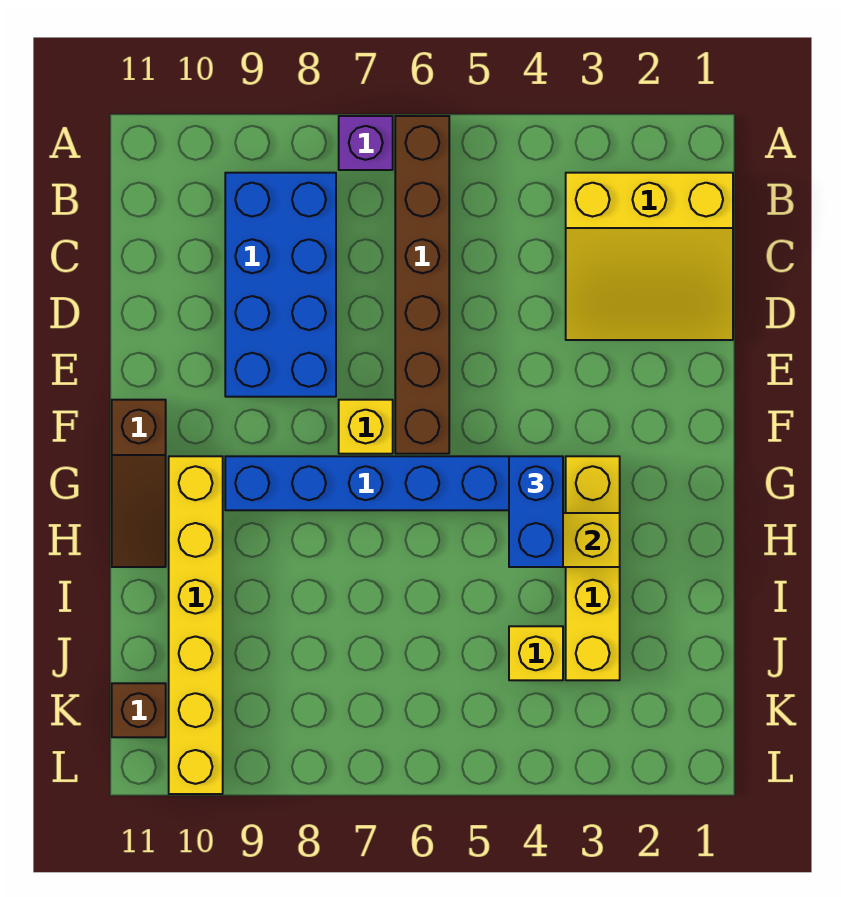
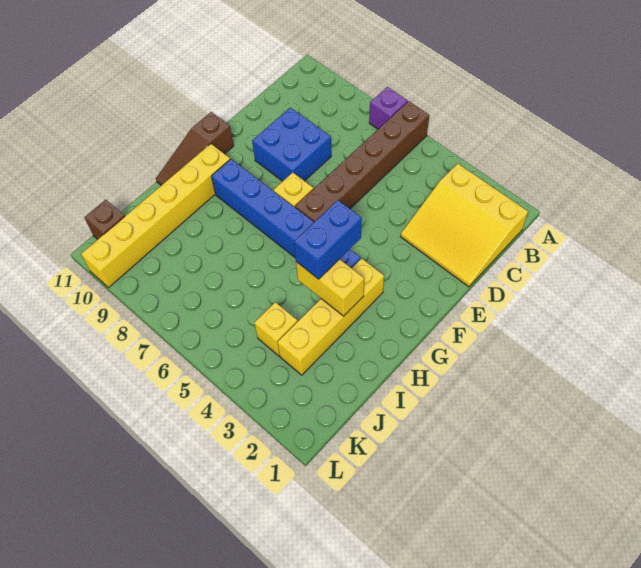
blue 2x4 brick [225,173,336,397] -> blue 2x2 brick [252,108,331,181]

